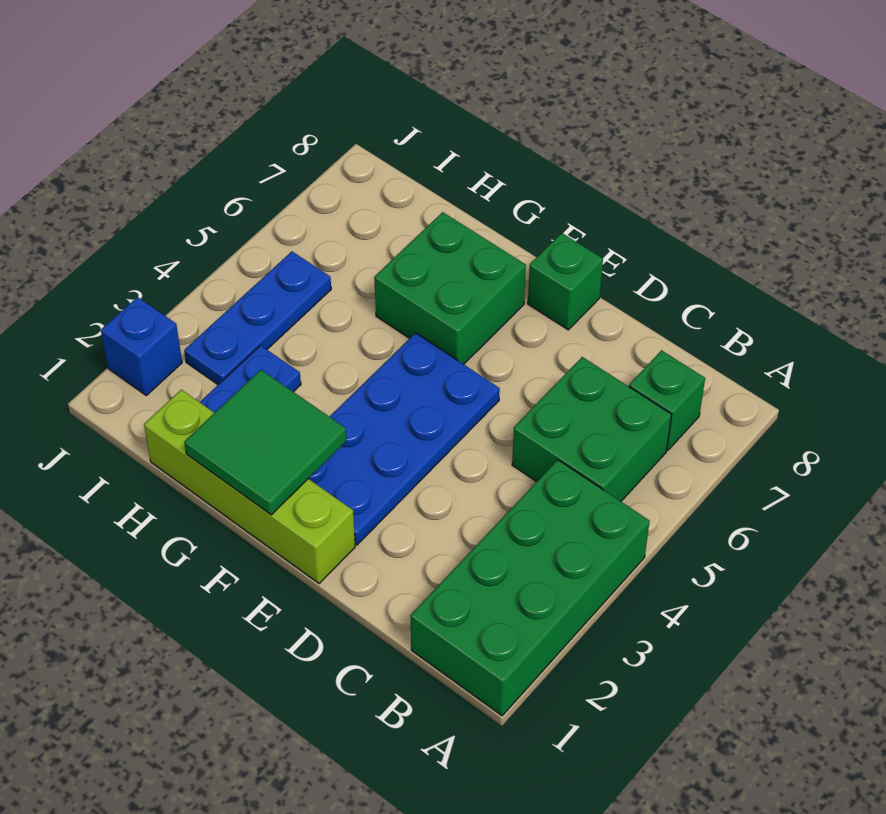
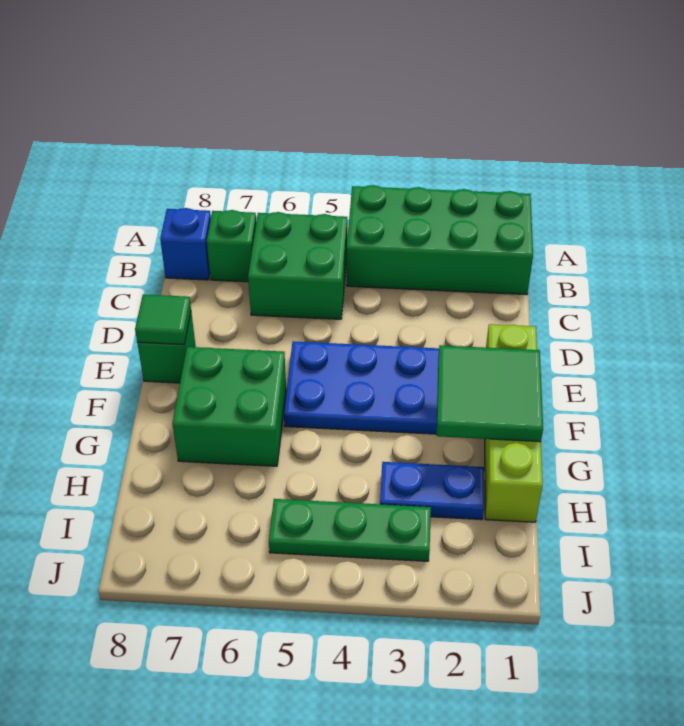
none -> green 1x1 tile [135,295,191,345]
blue 1x3 plate [184,252,331,384] -> green 1x3 plate [269,499,431,561]
blue 1x1 brick [101,297,182,395] -> blue 1x1 brick moved to [160,208,211,280]

